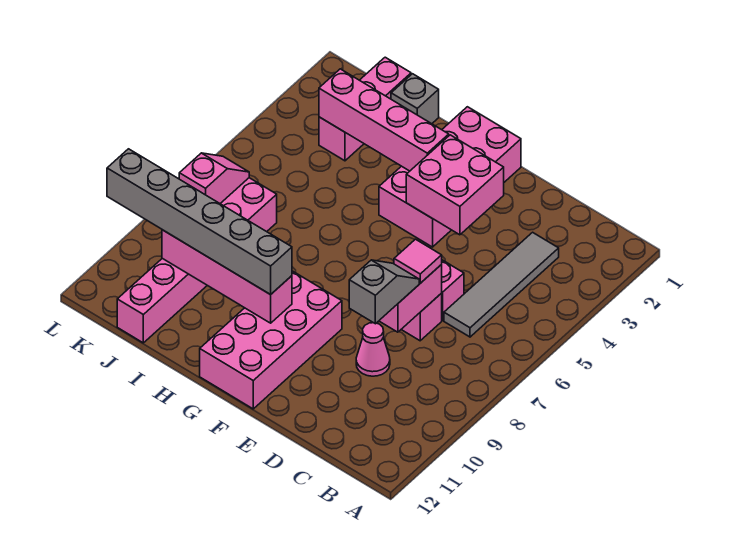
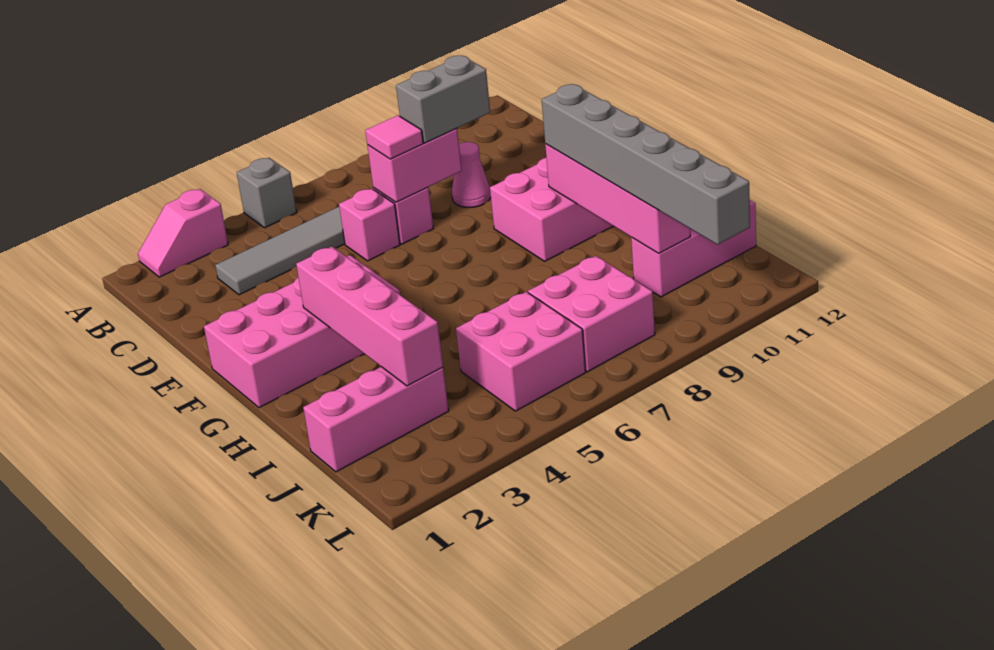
grey 1x2 slope [349,260,419,324] -> grey 1x2 brick [396,56,490,143]
pink 2x2 brick [406,135,504,235] -> pink 2x2 brick moved to [456,292,586,411]
grey 1x1 brick [391,74,439,124] -> grey 1x1 brick moved to [237,158,297,228]
pink 1x2 slope [179,153,249,203] -> pink 1x2 slope moved to [138,189,228,277]

